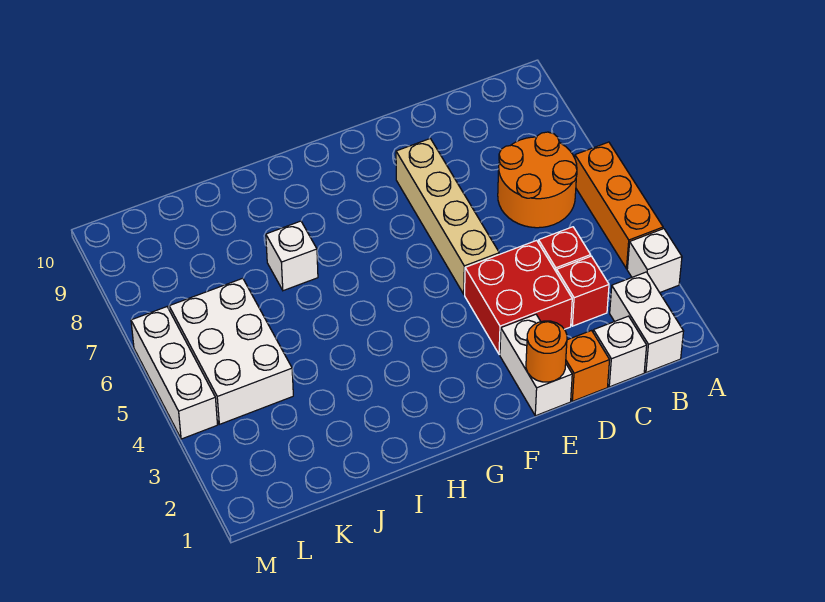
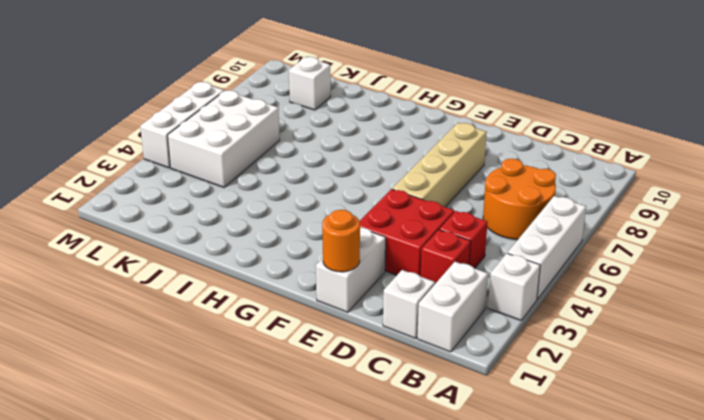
orange 1x3 brick [575,142,663,269] -> white 1x3 brick [508,196,586,299]
orange 1x1 brick [566,330,610,401] -> none
white 1x1 brick [266,221,318,291] -> white 1x1 brick moved to [289,57,331,110]

